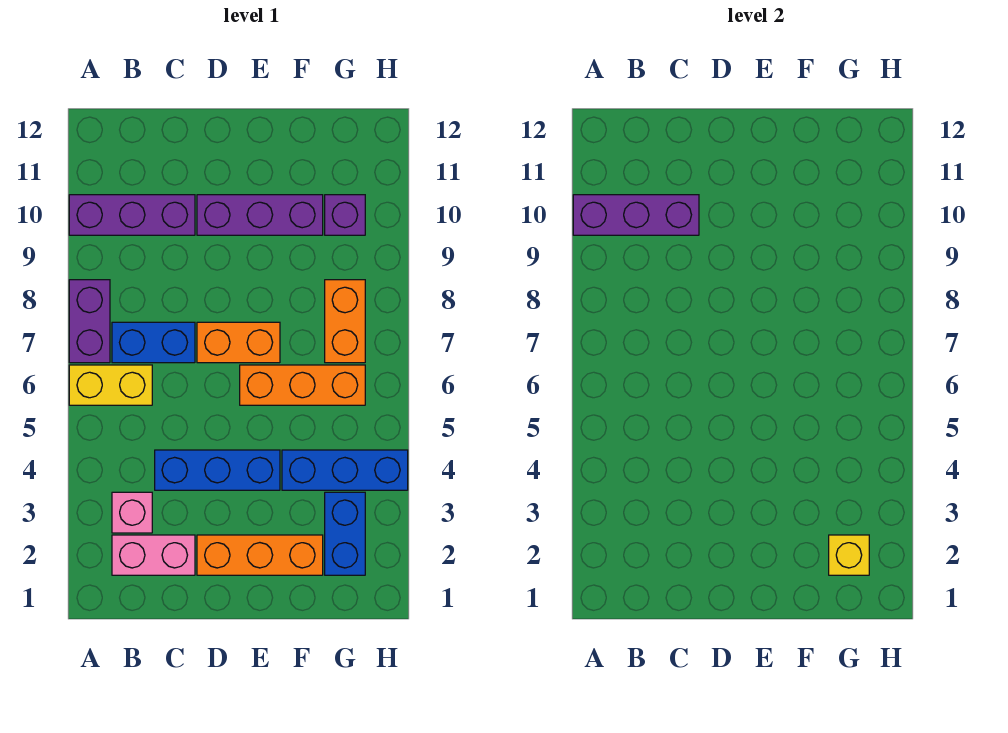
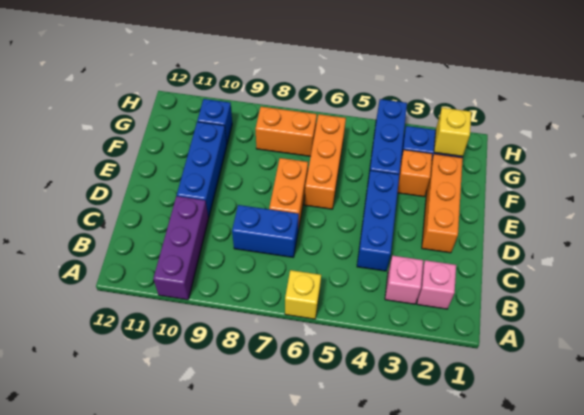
yellow 1x2 brick [69,365,152,405] -> yellow 1x1 brick [285,270,321,319]
purple 1x2 brick [69,280,110,363] -> none
purple 1x3 brick [573,195,699,235] -> none
pink 1x2 brick [112,535,195,575] -> pink 1x1 brick [417,260,456,309]
blue 1x2 brick [112,322,195,363] -> blue 1x2 brick turned to [232,205,299,257]
purple 1x3 brick [197,195,323,235] -> blue 1x3 brick [177,122,227,218]
none -> orange 1x1 brick [397,150,432,197]
purple 1x1 brick [325,195,365,235] -> blue 1x1 brick [197,99,232,143]

